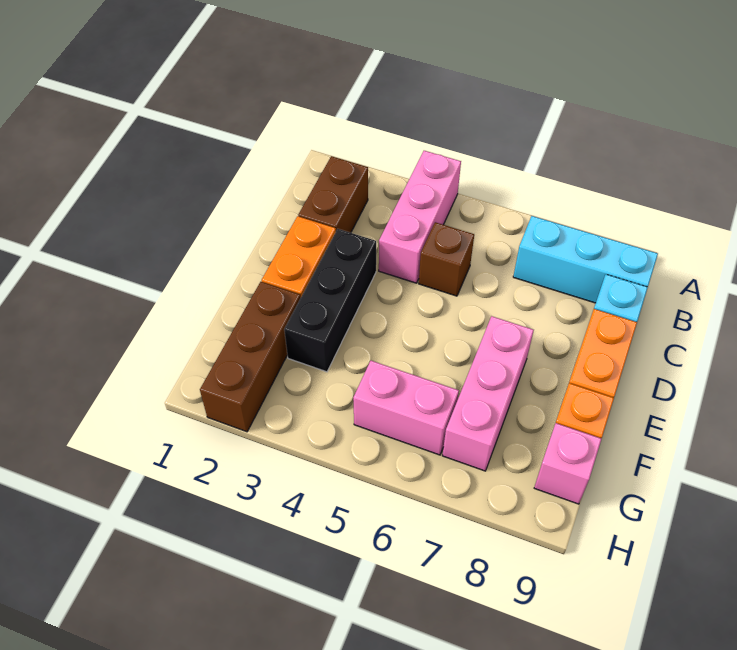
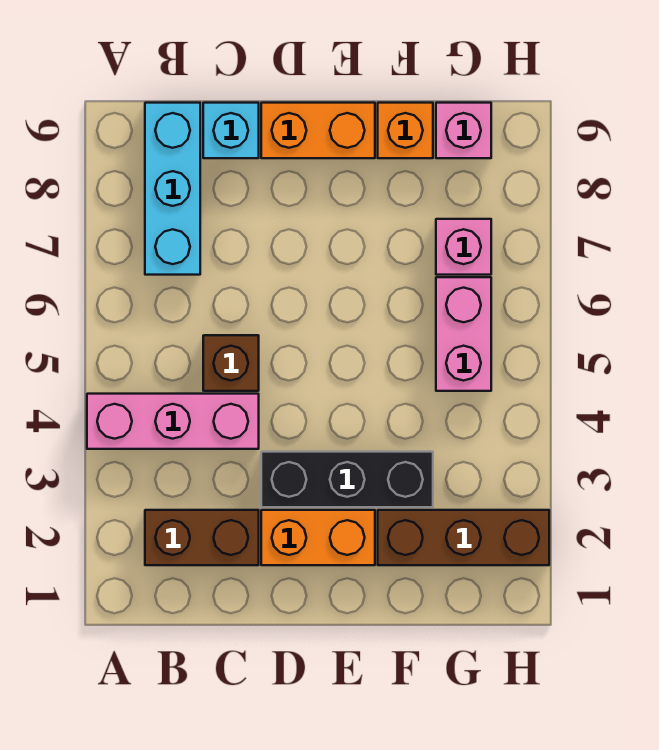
pink 1x3 brick [442,316,534,471] -> pink 1x1 brick [436,219,491,275]

